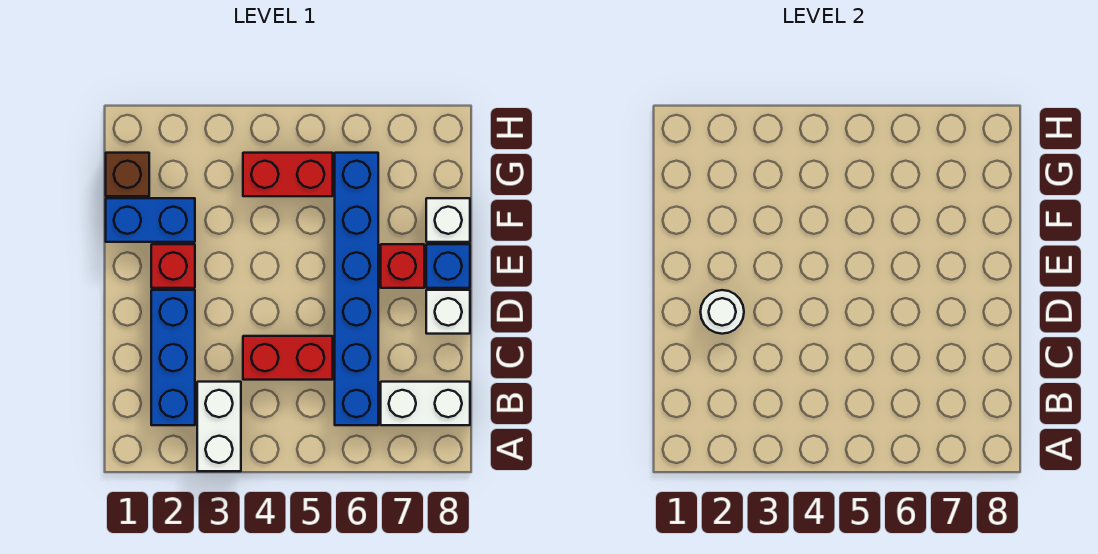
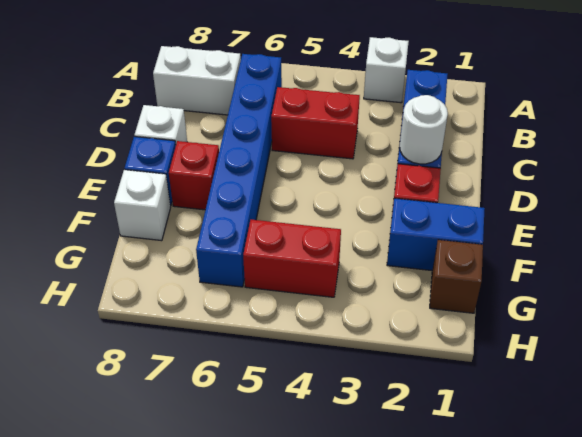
white 1x2 brick [197,382,241,471] -> white 1x1 brick [364,37,409,103]

